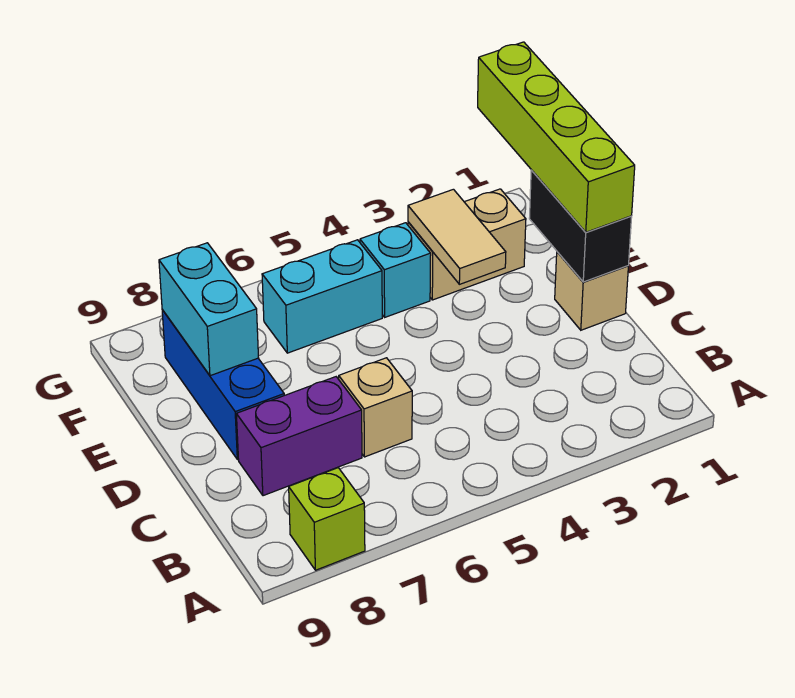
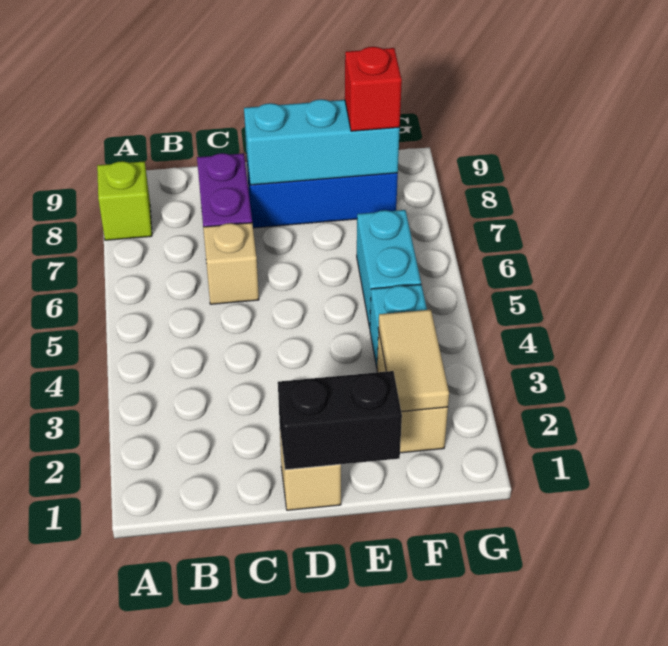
lime 1x4 brick [478,42,635,232] -> none
tan 1x2 tile [408,189,506,284] -> tan 1x2 tile turned to [378,310,449,412]
cyan 1x2 brick [159,243,258,376] -> cyan 1x3 brick [244,99,400,185]
none -> red 1x1 brick [345,47,402,131]

